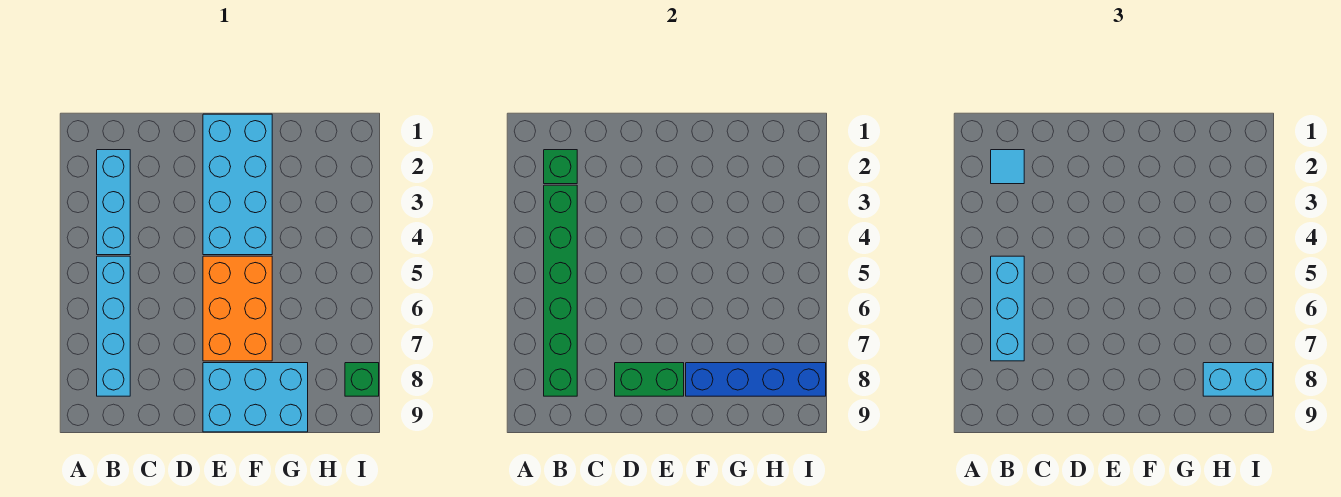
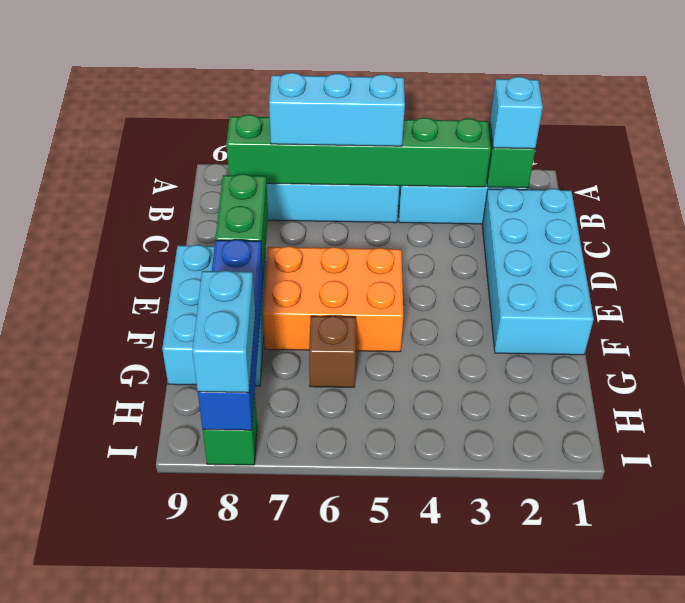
cyan 1x1 tile [991,150,1024,184] -> cyan 1x1 brick [490,77,543,149]
cyan 2x4 brick [203,114,272,255] -> cyan 2x4 brick turned to [482,188,594,355]
none -> brown 1x1 brick [309,316,356,387]

